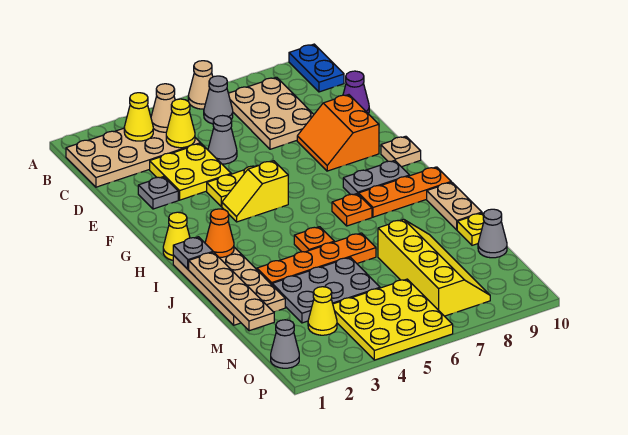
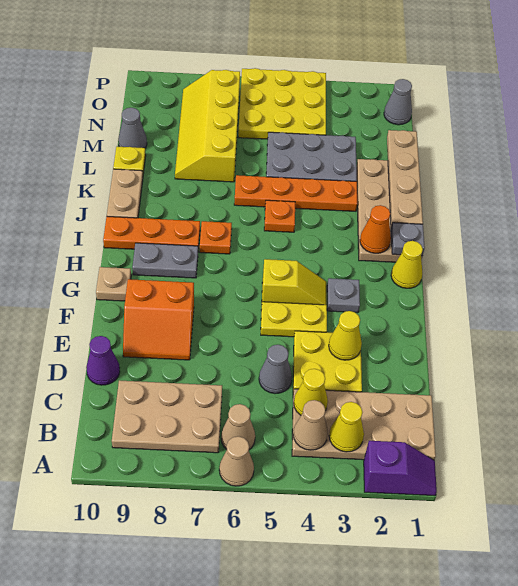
none -> purple 1x2 slope [364,441,437,496]
blue 1x2 plate [289,44,344,92] -> none
grey 1x1 cone [204,76,233,124] -> tan 1x1 cone [221,404,255,450]
tan 2x3 plate [228,77,314,149] -> tan 2x3 plate turned to [112,380,222,453]
grey 1x1 plate [138,177,178,209] -> grey 1x1 plate moved to [327,278,360,313]
orange 2x2 slope [297,95,379,171] -> orange 2x2 slope turned to [123,279,194,360]
yellow 1x1 cone [308,287,337,335] -> yellow 1x1 cone moved to [329,311,362,360]

